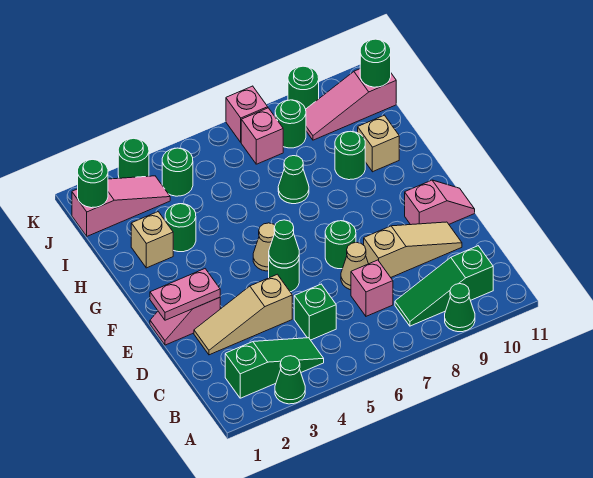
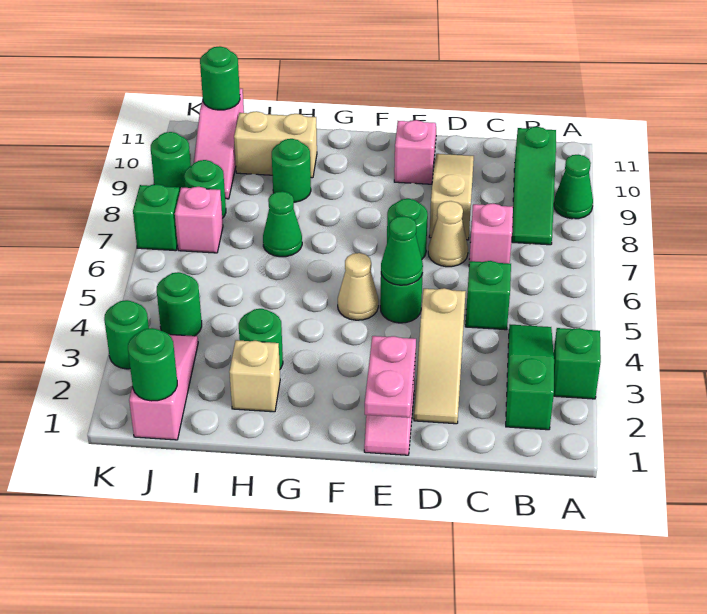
green 1x1 cone [275,356,305,404] -> green 1x1 brick [554,328,601,399]
tan 1x1 brick [358,115,399,172] -> tan 1x2 brick [234,111,317,178]
pink 1x1 brick [226,86,268,142] -> green 1x1 brick [133,184,180,251]

